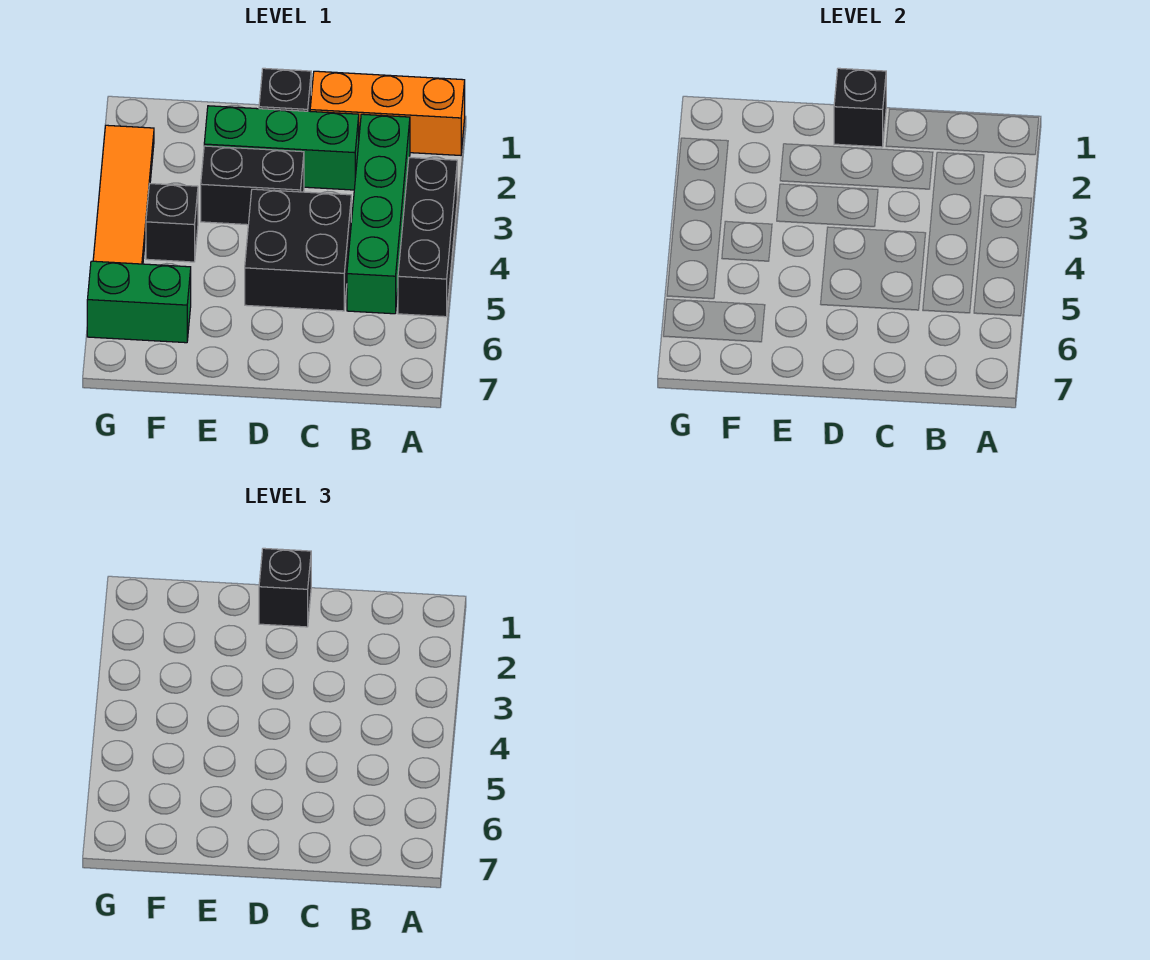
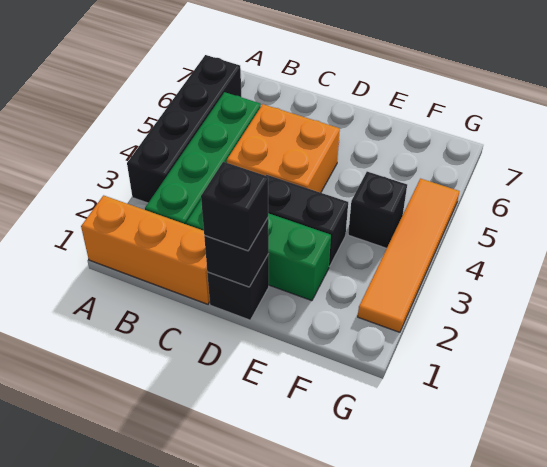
black 1x3 brick [398,158,457,317] -> black 1x4 brick [127,55,241,203]
black 2x2 brick [245,189,351,311] -> orange 2x2 brick [227,104,340,193]
green 1x2 brick [87,261,191,343] -> none

